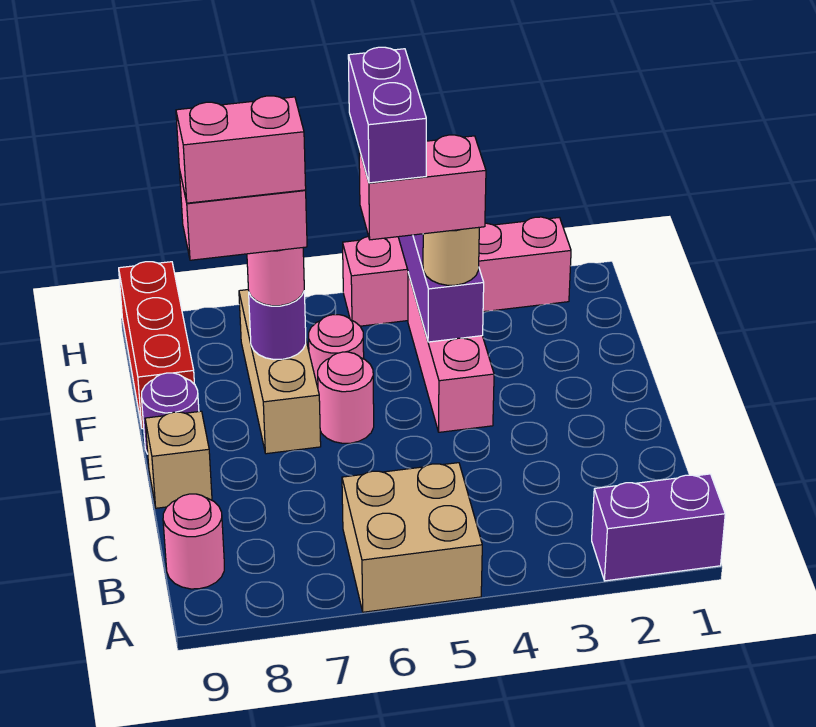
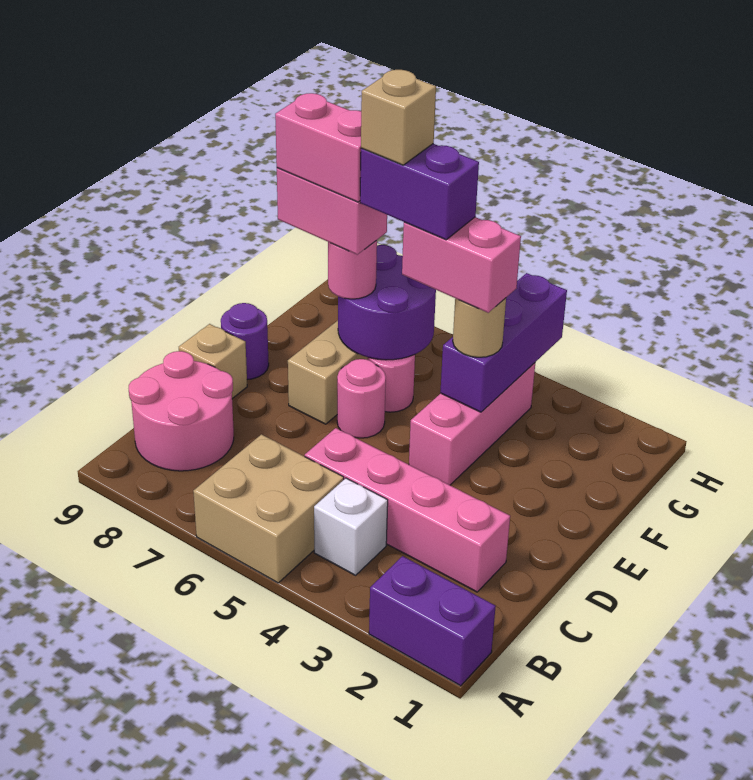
none -> white 1x1 brick [314,478,388,575]
pink 1x1 round brick [163,494,224,589] -> pink 2x2 round brick [129,351,234,471]
purple 1x2 brick [348,47,426,183] -> purple 1x2 brick turned to [360,144,479,240]
none -> tan 1x1 brick [361,70,436,165]
purple 1x1 round brick [249,292,306,359] -> purple 2x2 round brick [338,245,436,360]
red 1x3 brick [119,262,194,429] -> none
pink 1x4 brick [343,217,571,326] -> pink 1x4 brick moved to [305,428,510,592]

